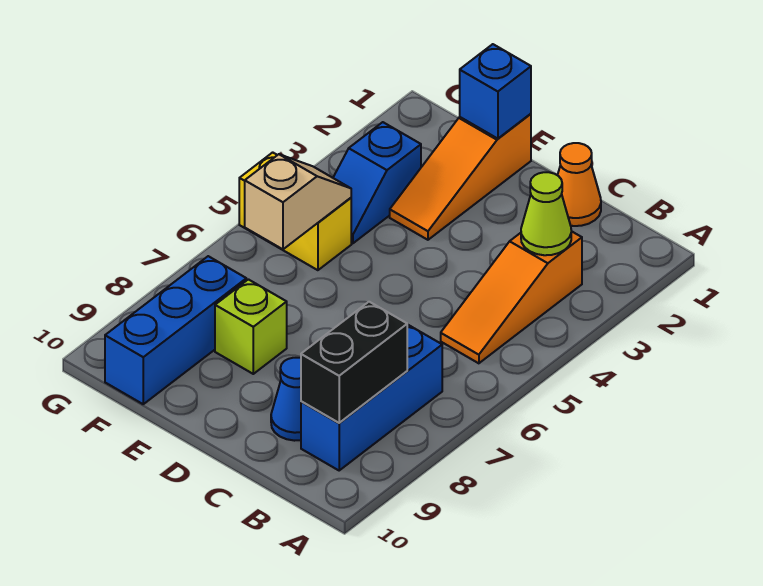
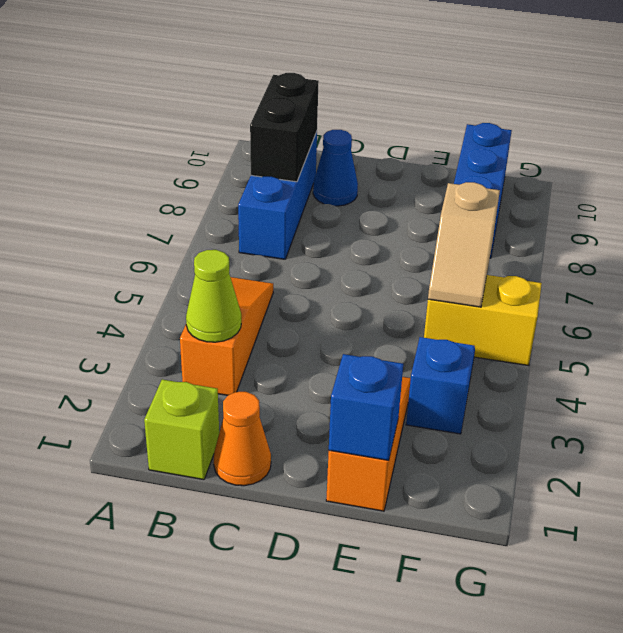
lime 1x1 brick [215,279,287,374] -> lime 1x1 brick moved to [144,379,219,480]

